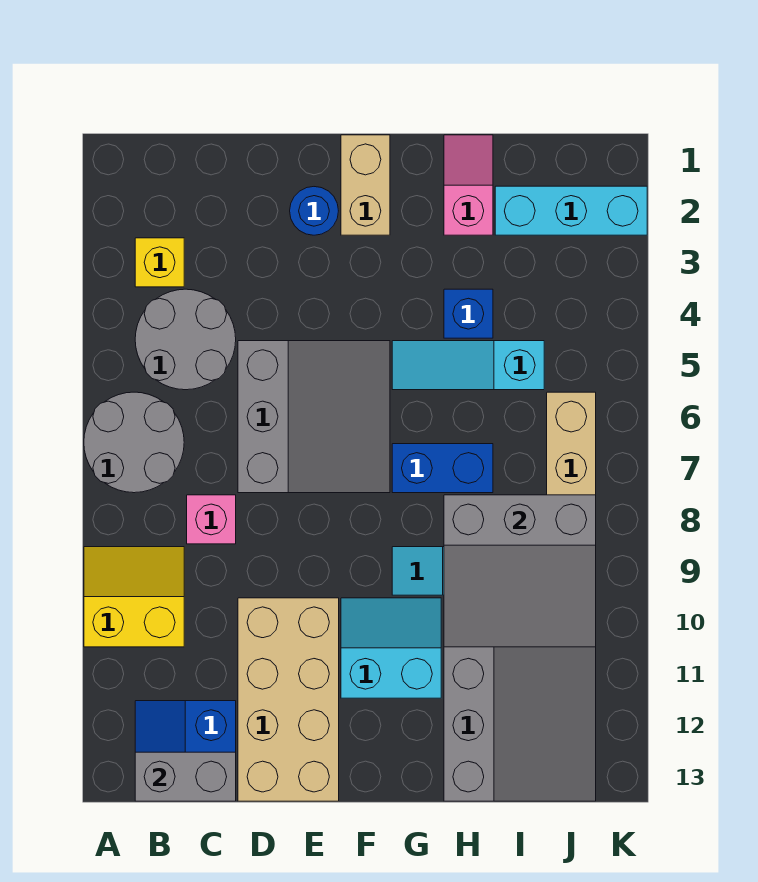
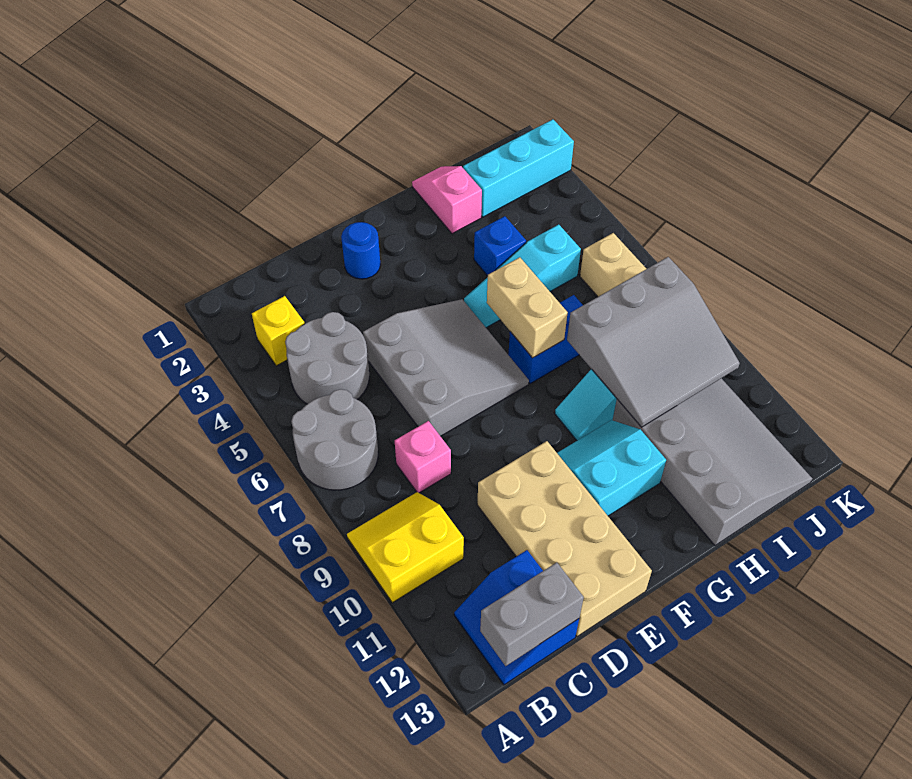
tan 1x2 brick [341,135,390,235] -> tan 1x2 brick moved to [487,257,568,358]

